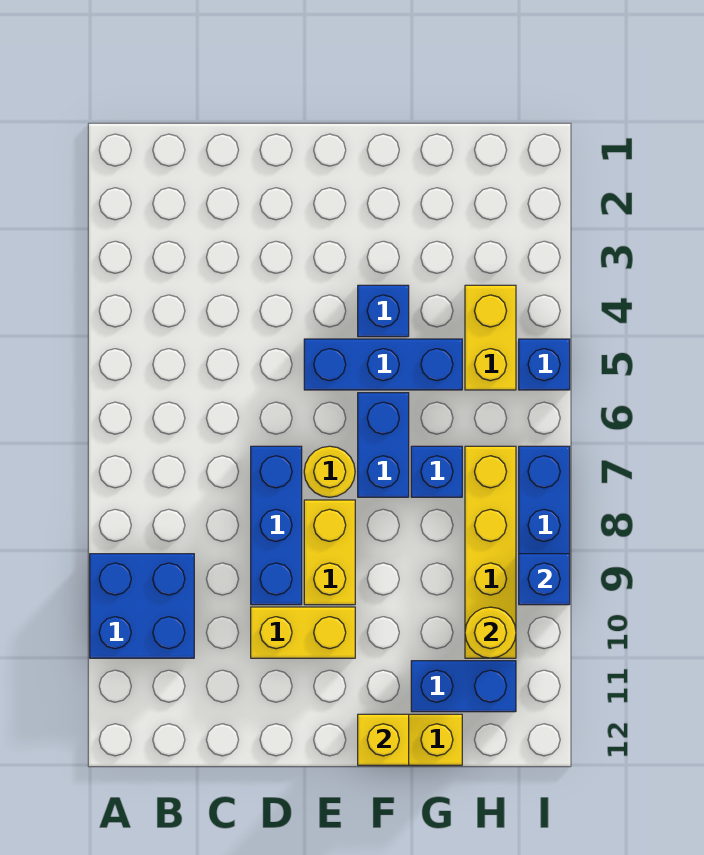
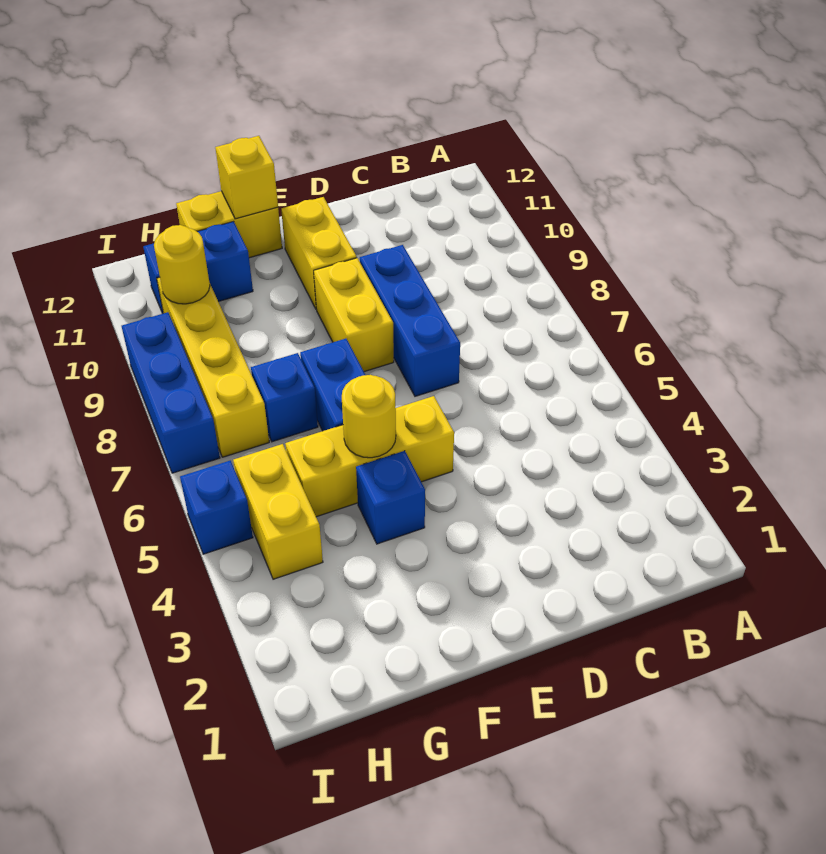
blue 2x2 brick [90,554,194,658] -> none
yellow 1x2 brick [251,607,355,658] -> yellow 1x2 brick turned to [281,197,357,308]
blue 1x3 brick [304,339,462,390] -> yellow 1x3 brick [285,396,454,517]
yellow 1x1 round brick [304,446,355,497] -> yellow 1x1 round brick moved to [342,375,396,458]
blue 1x1 brick [519,554,570,605] -> none

